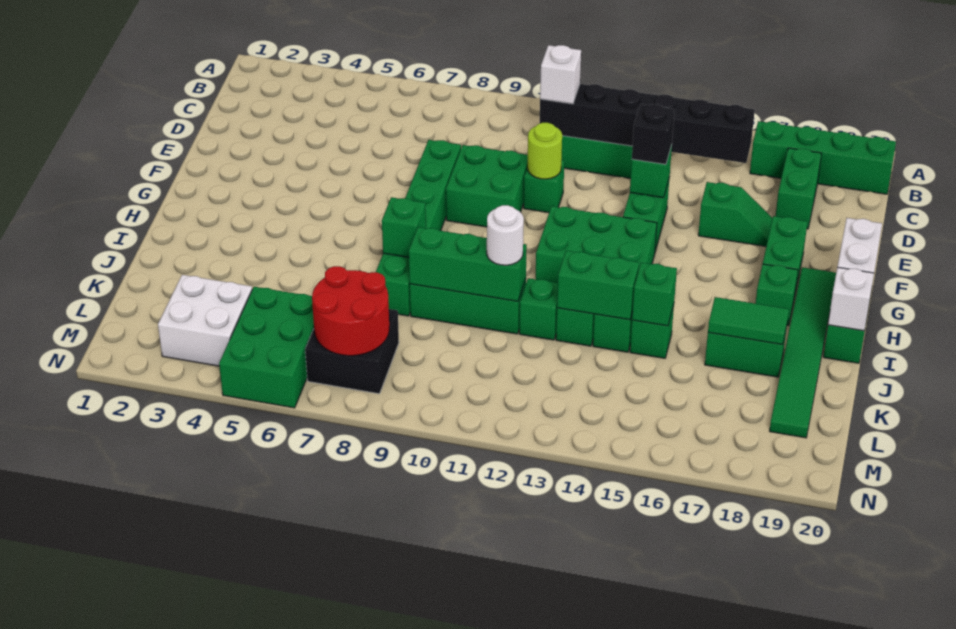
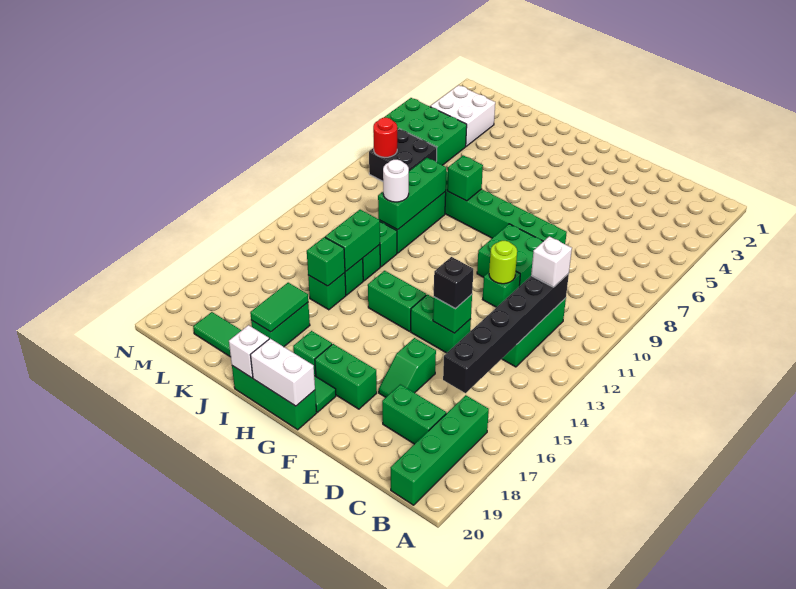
green 2x3 brick [536,206,657,283] -> green 1x2 brick [368,271,426,331]
red 2x2 round brick [312,266,389,356] -> red 1x1 round brick [373,118,397,157]

